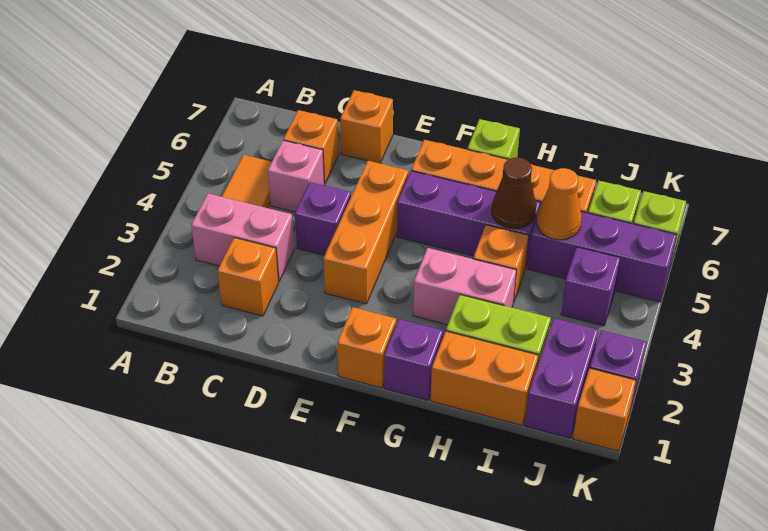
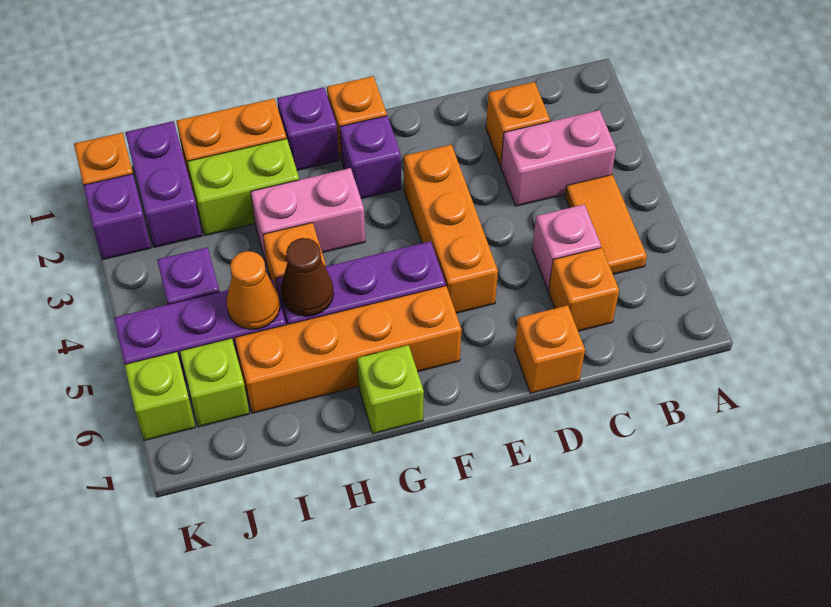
purple 1x1 brick [295,182,351,255] -> purple 1x1 brick moved to [340,116,401,199]

